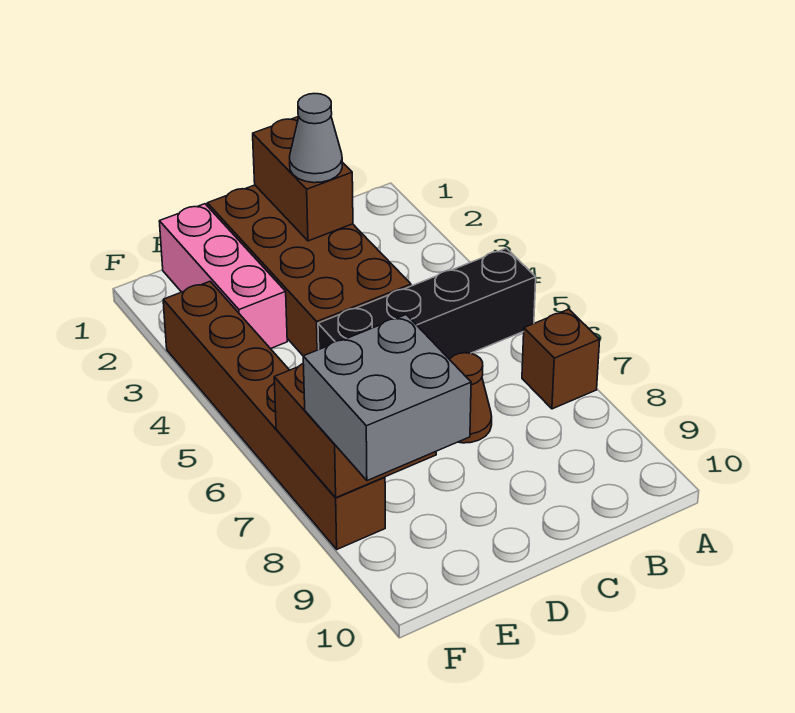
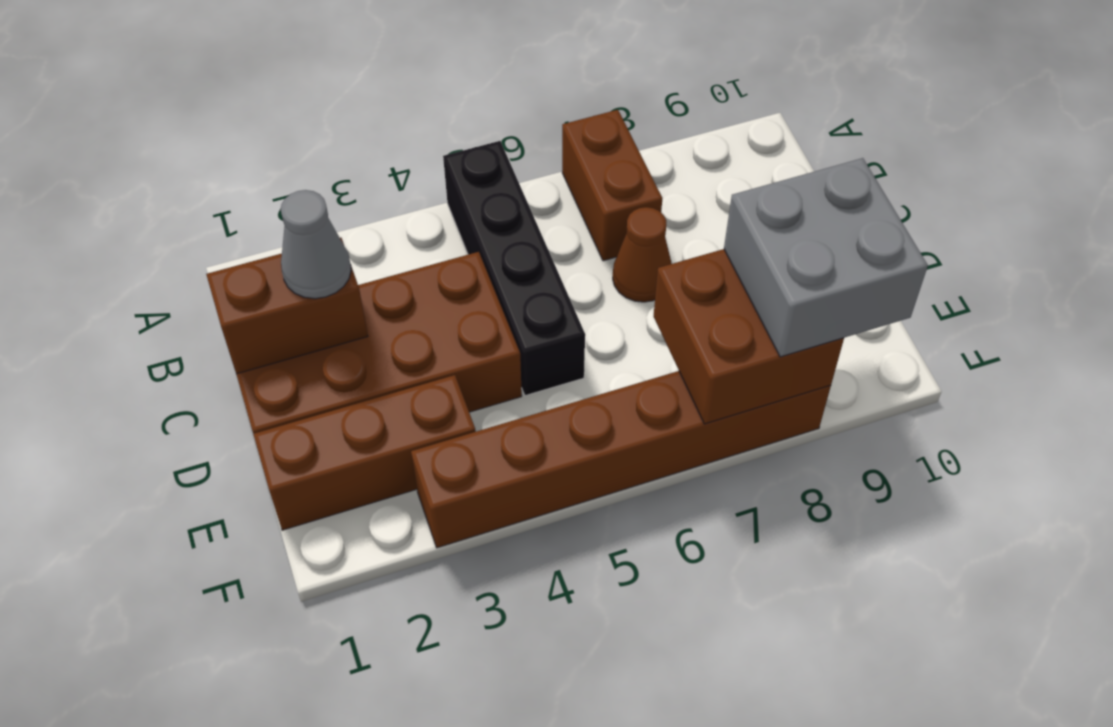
brown 1x1 brick [522,309,600,409] -> brown 1x2 brick [562,110,662,261]
pink 1x3 brick [159,204,287,349] -> brown 1x3 brick [253,375,476,530]

